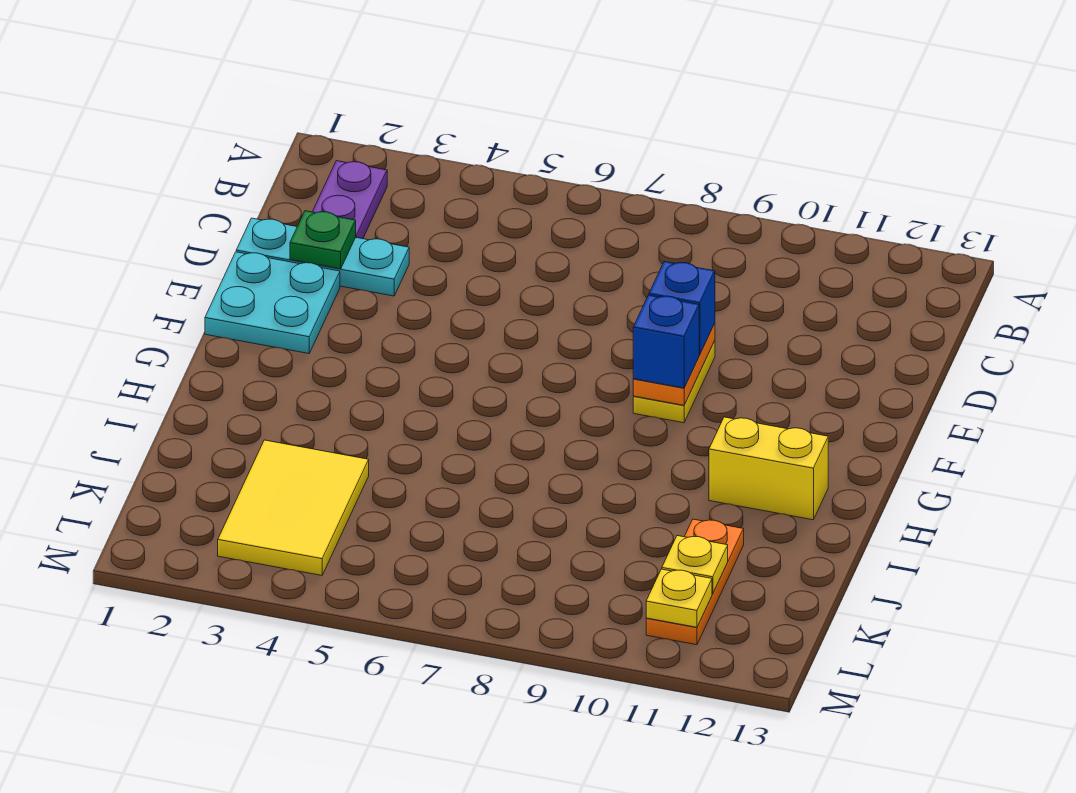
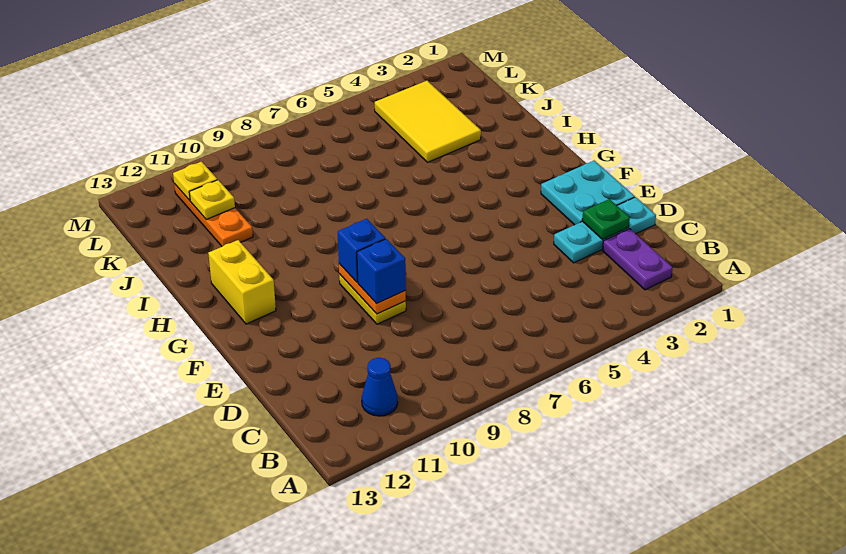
none -> blue 1x1 cone [362,358,398,416]
yellow 1x2 brick [709,417,828,520] -> yellow 1x2 brick turned to [208,240,276,324]

